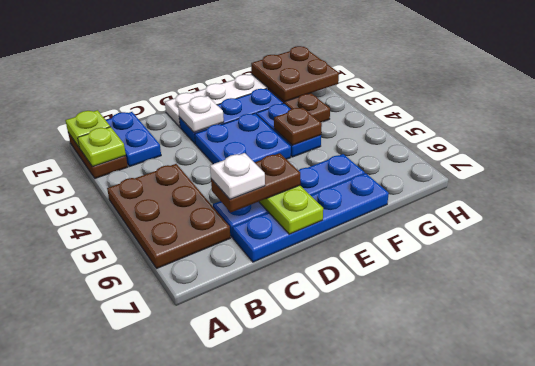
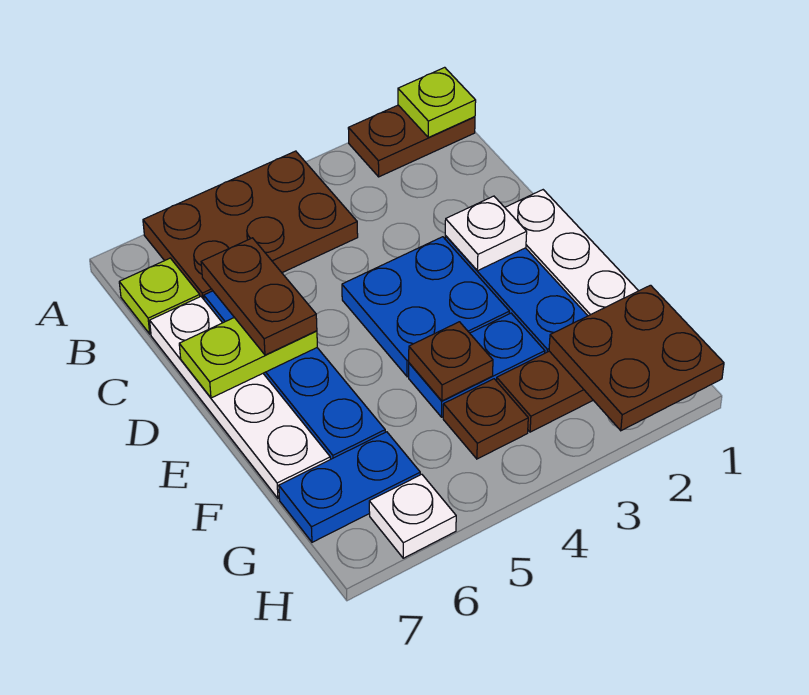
lime 1x1 plate [78,127,126,167] -> lime 1x1 plate moved to [119,258,200,334]
blue 1x2 plate [106,112,161,167] -> blue 1x2 plate moved to [279,432,420,542]
white 1x1 plate [210,153,265,199] -> white 1x1 plate moved to [369,474,456,558]
blue 1x4 plate [232,173,389,262] -> white 1x4 plate [150,297,330,499]
none -> brown 1x1 plate [443,379,528,459]

